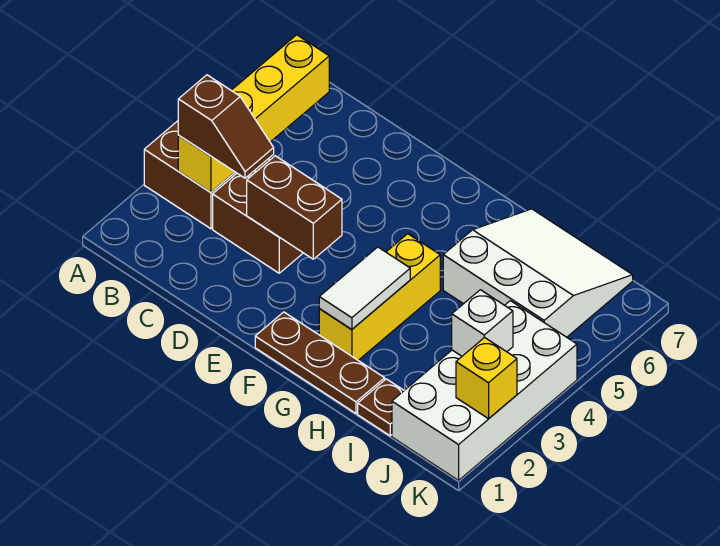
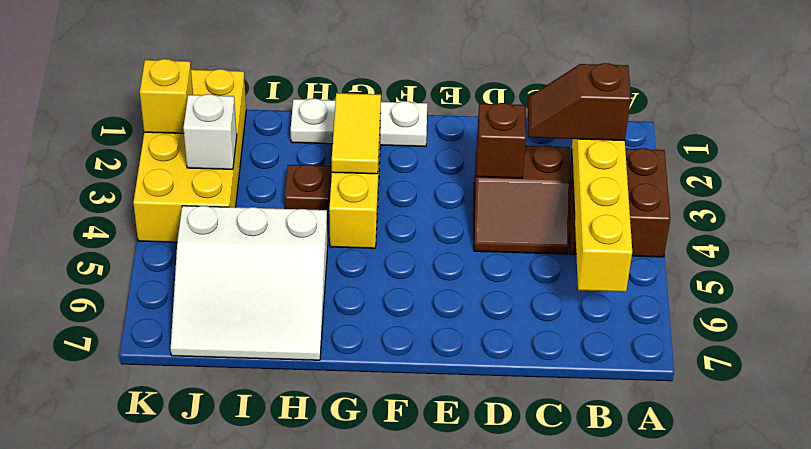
brown 1x2 brick [247,156,342,259] -> brown 1x1 brick [477,103,526,178]
brown 1x3 plate [255,312,385,413] -> white 1x3 plate [291,99,427,147]
white 1x2 tile [319,247,410,329] -> yellow 1x2 tile [332,93,381,174]
brown 1x1 plate [358,379,404,436] -> brown 1x1 plate moved to [285,165,332,211]
white 2x4 brick [392,301,577,480] -> yellow 2x4 brick [133,69,246,242]

